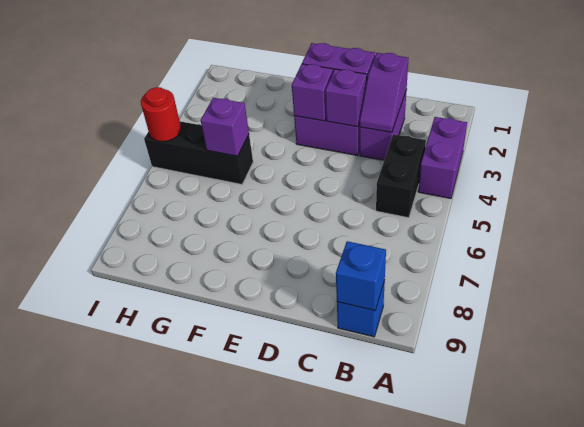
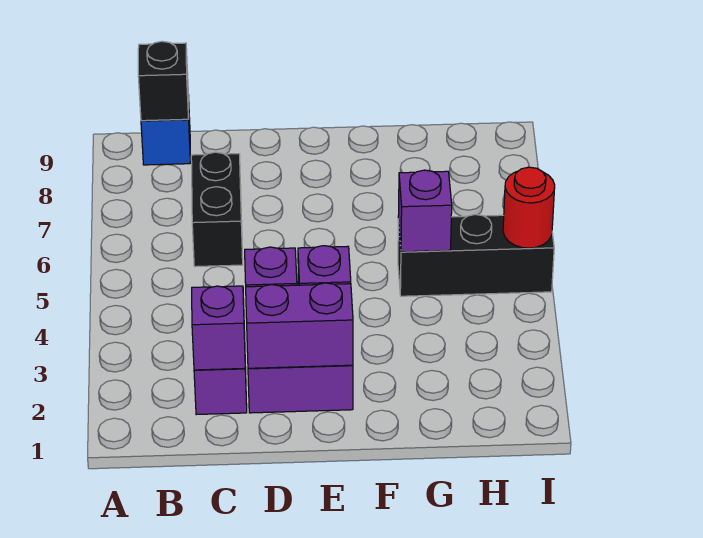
purple 1x2 brick [418,117,467,199] -> none
black 1x2 brick [376,134,426,218] -> black 1x2 brick moved to [191,152,243,267]
blue 1x1 brick [336,241,386,310] -> black 1x1 brick [138,41,189,121]

